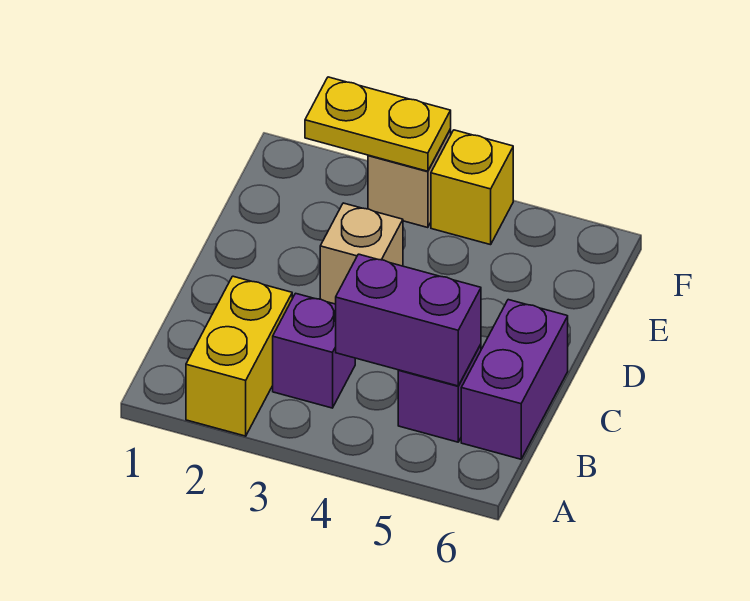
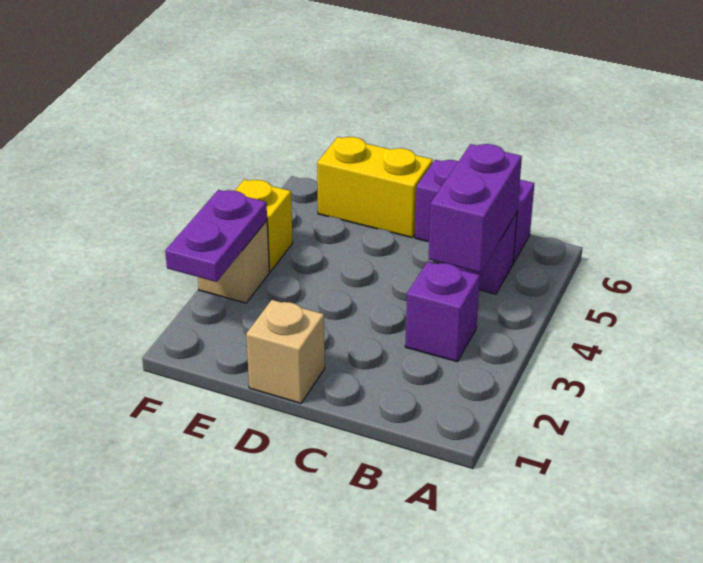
yellow 1x2 brick [186,276,292,436] -> yellow 1x2 brick moved to [317,137,433,238]
tan 1x1 brick [320,203,403,304] -> tan 1x1 brick moved to [246,300,325,403]
yellow 1x2 plate [305,77,451,171] -> purple 1x2 plate [165,190,267,282]

